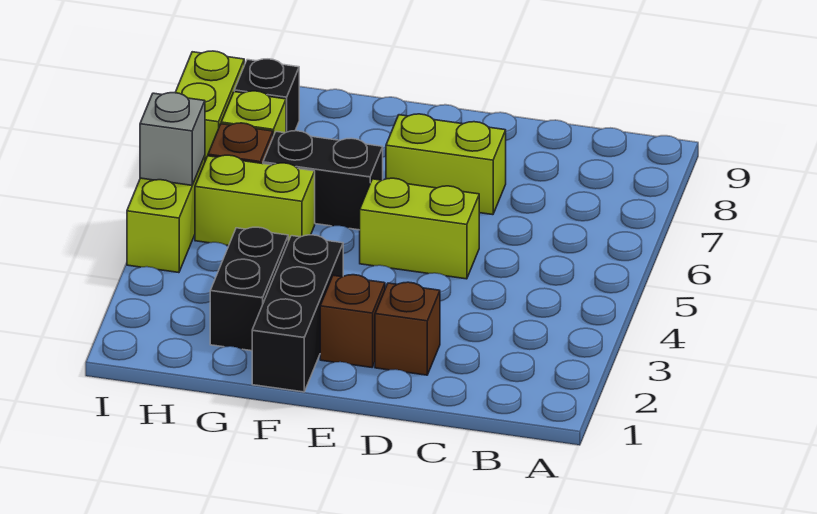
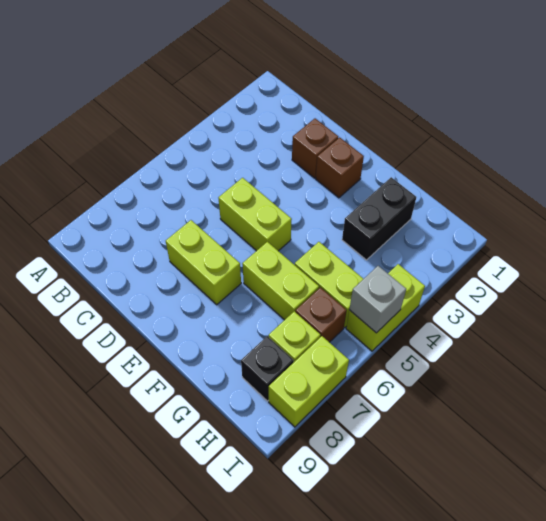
black 1x3 brick [252,235,343,392] -> none
black 1x2 brick [263,131,383,230] -> lime 1x2 brick [242,242,319,320]

